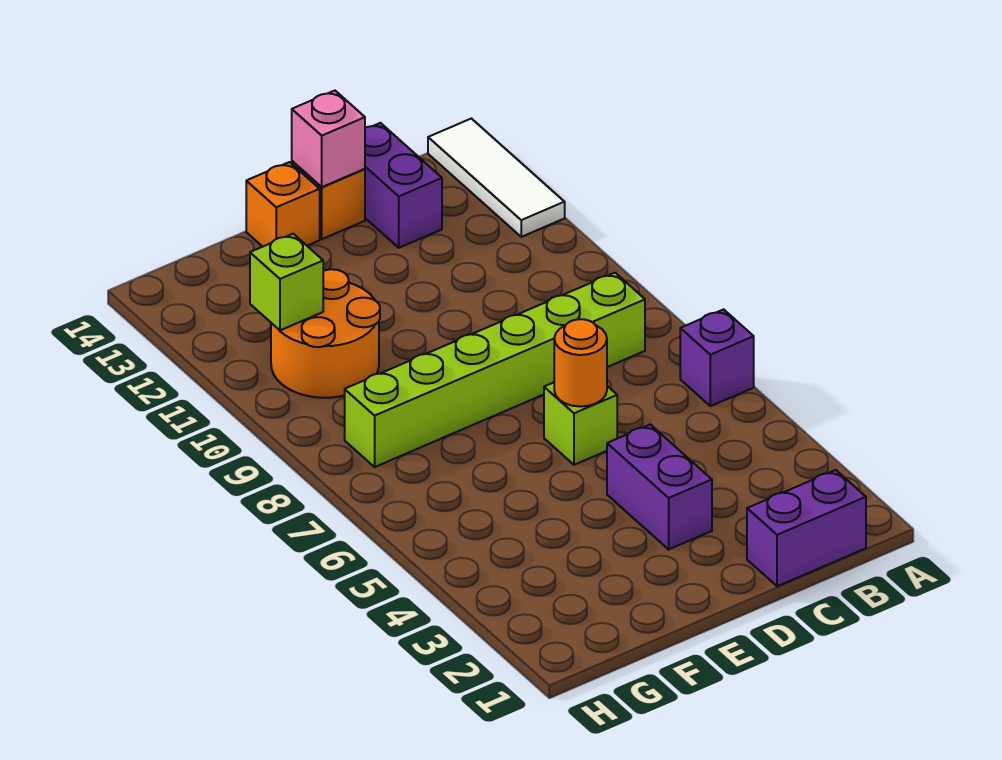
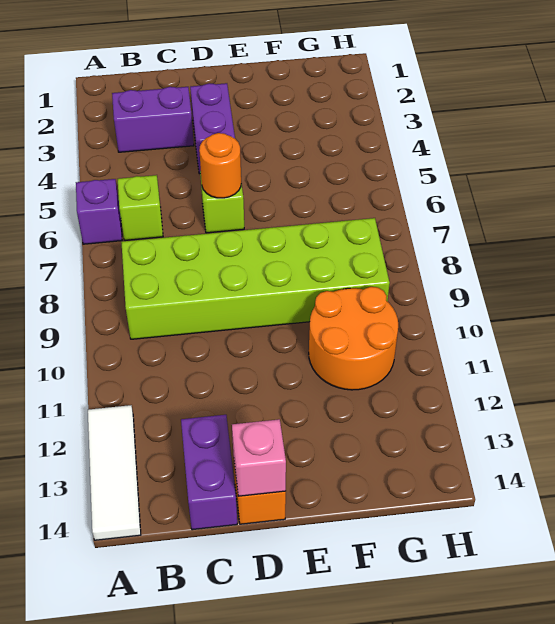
purple 1x2 brick [747,470,866,586] -> purple 1x2 brick moved to [112,87,194,152]
lime 1x6 brick [345,273,645,467] -> lime 2x6 brick [121,218,390,339]
orange 1x1 brick [246,162,320,247] -> none
lime 1x1 brick [250,234,323,330] -> lime 1x1 brick moved to [118,175,163,240]

